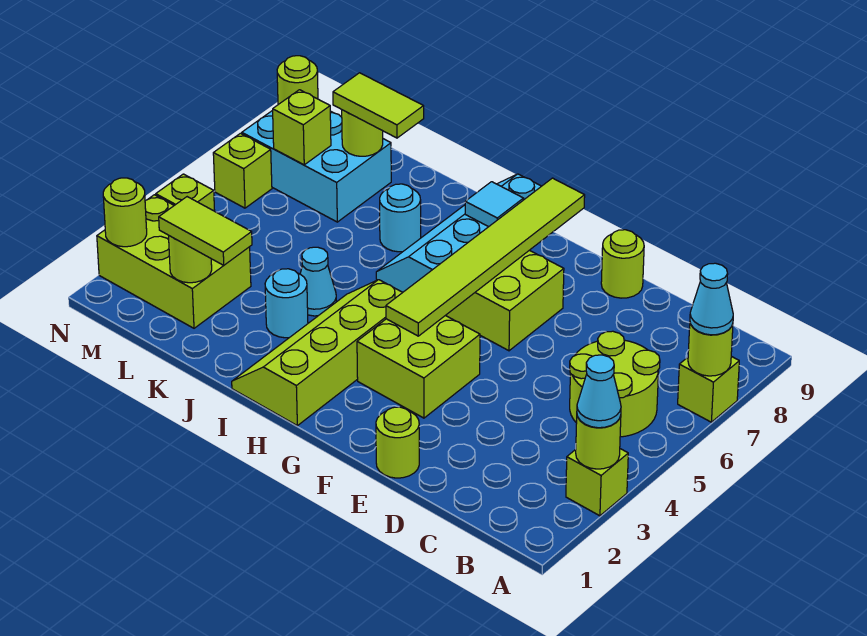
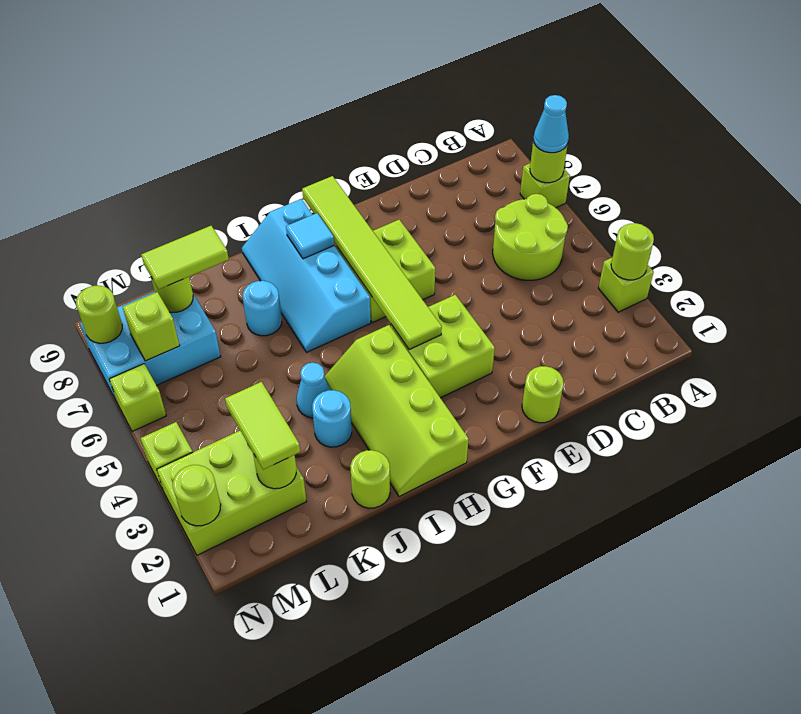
cyan 1x1 cone [577,355,621,428] -> none
lime 1x1 round brick [601,230,644,298] -> lime 1x1 round brick moved to [350,450,390,508]
lime 1x2 tile [159,197,252,265] -> lime 1x2 tile turned to [225,382,300,470]

